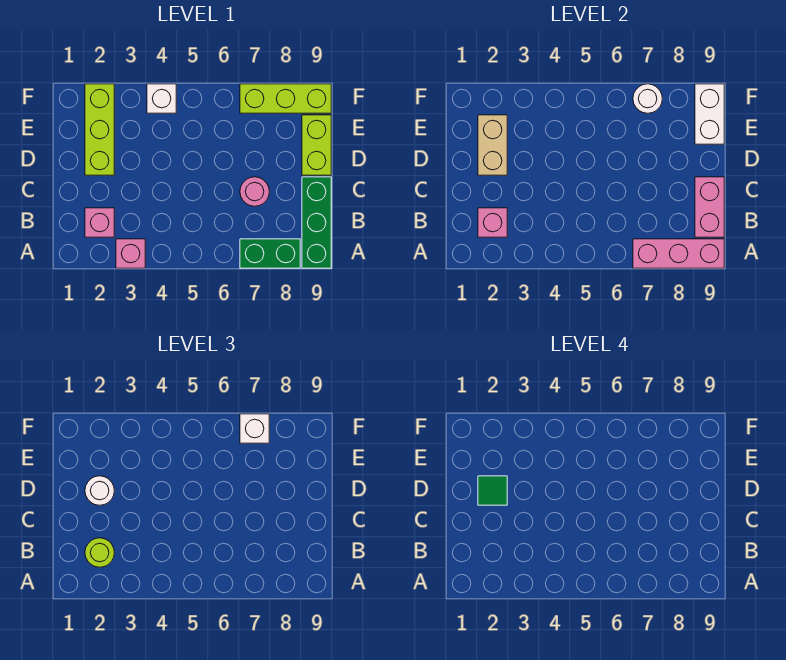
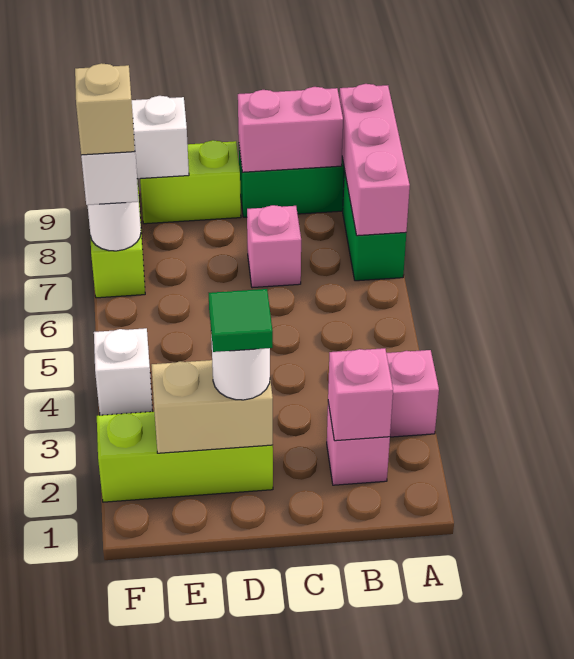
lime 1x1 round brick [85,538,114,567] -> none
pink 1x1 round brick [240,177,269,206] -> pink 1x1 brick [247,205,301,288]
none -> tan 1x1 brick [75,63,135,155]

